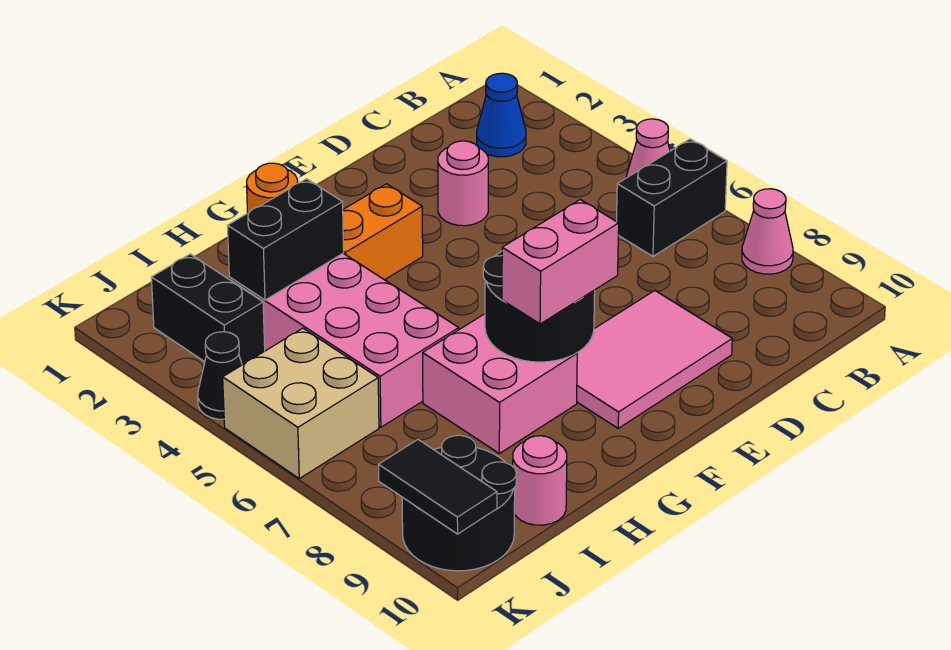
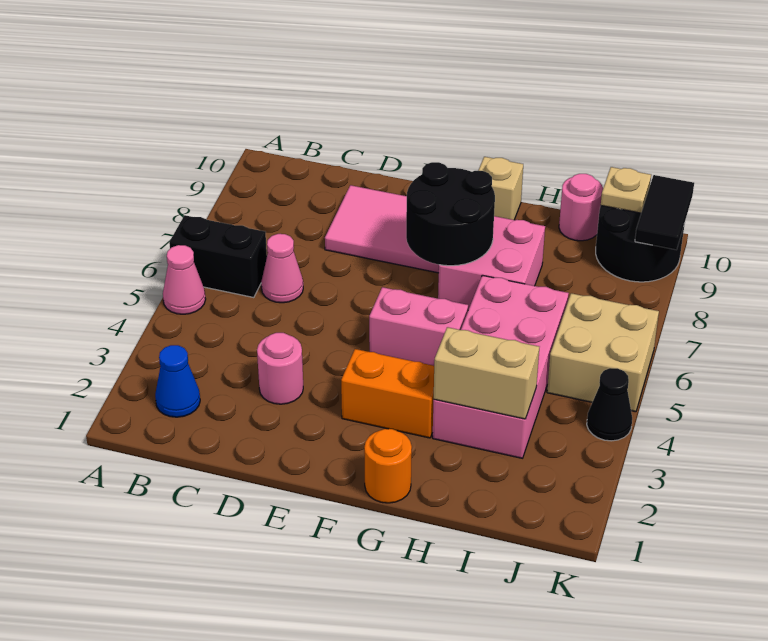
pink 1x1 cone [742,189,793,274] -> pink 1x1 cone moved to [261,234,303,303]
pink 1x2 brick [502,200,619,324] -> pink 1x2 brick moved to [369,287,468,366]
none -> tan 1x1 brick [478,157,523,220]
black 1x2 brick [228,179,344,300] -> tan 1x2 brick [434,327,539,419]
black 1x2 brick [151,254,265,365] -> none
none -> tan 1x1 plate [601,167,651,213]

